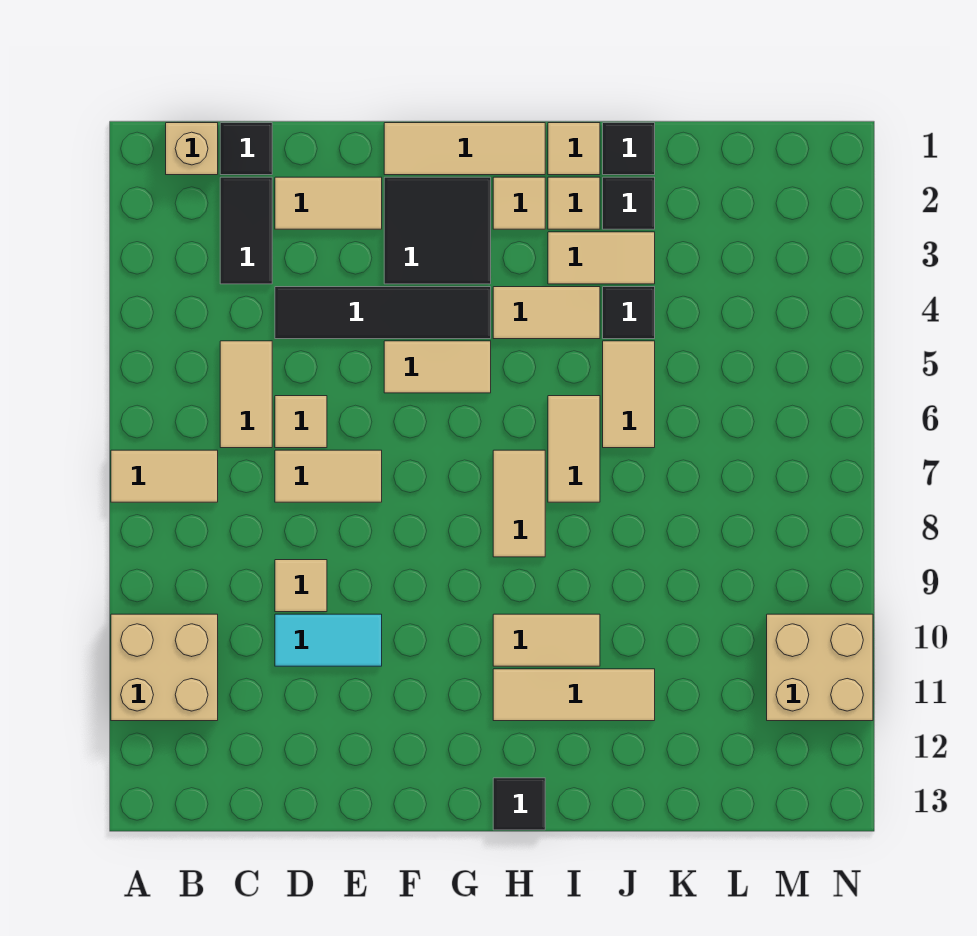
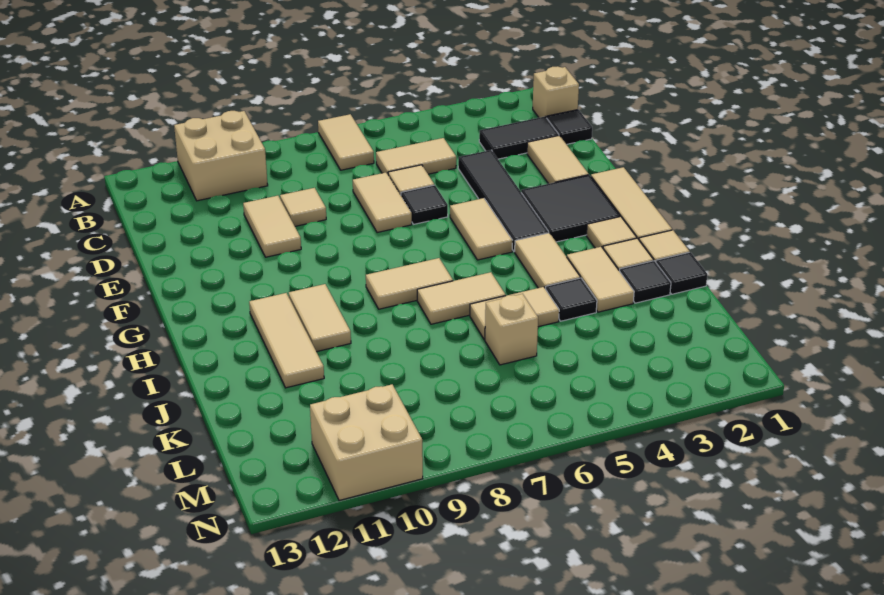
cyan 1x2 tile [275,614,382,666] -> tan 1x2 tile [243,196,301,257]
black 1x1 tile [493,778,545,830] -> black 1x1 tile moved to [401,185,448,224]
none -> tan 1x1 brick [485,294,538,365]

